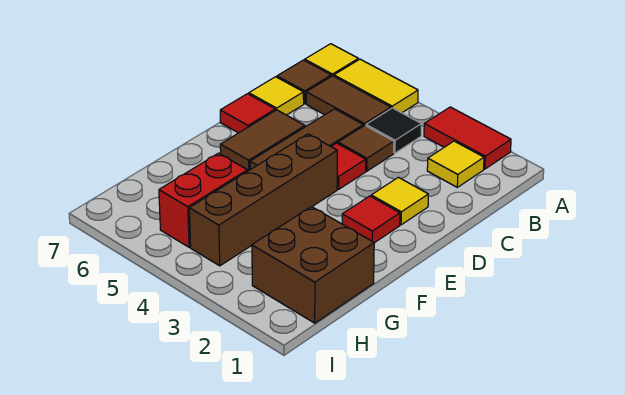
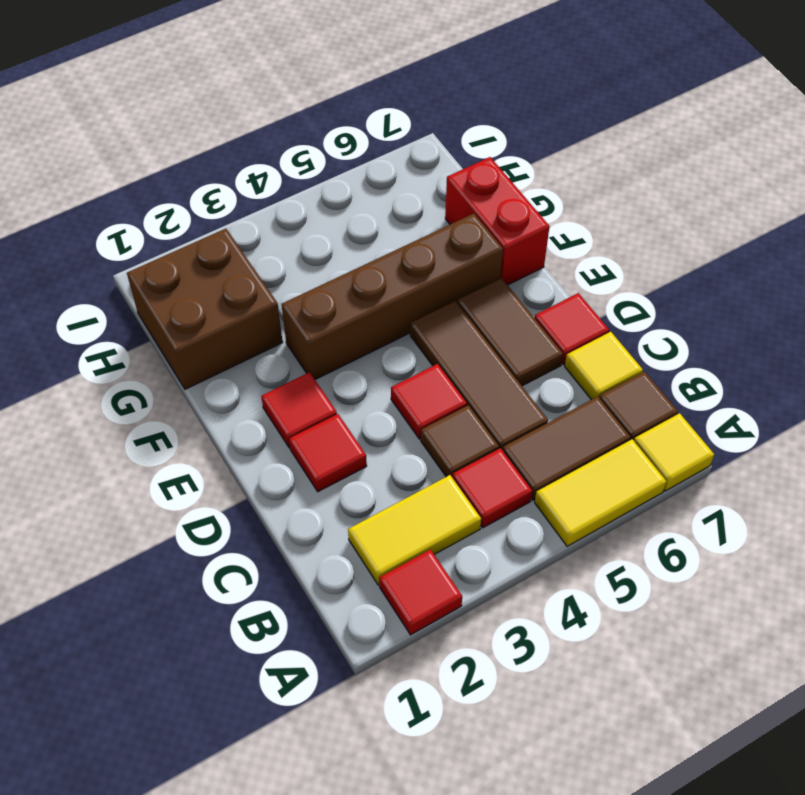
red 1x2 tile [424,107,511,169] -> red 1x1 tile [379,550,462,635]
yellow 1x1 tile [427,141,484,187] -> yellow 1x2 tile [348,475,481,585]
black 1x1 tile [366,108,421,153] -> red 1x1 tile [452,448,532,528]
yellow 1x1 tile [371,177,428,225] -> red 1x1 tile [289,414,367,492]
brown 1x4 brick [189,134,337,266] -> brown 1x4 brick turned to [281,214,503,380]
red 1x2 brick [159,153,247,247] -> red 1x2 brick moved to [445,157,550,285]

